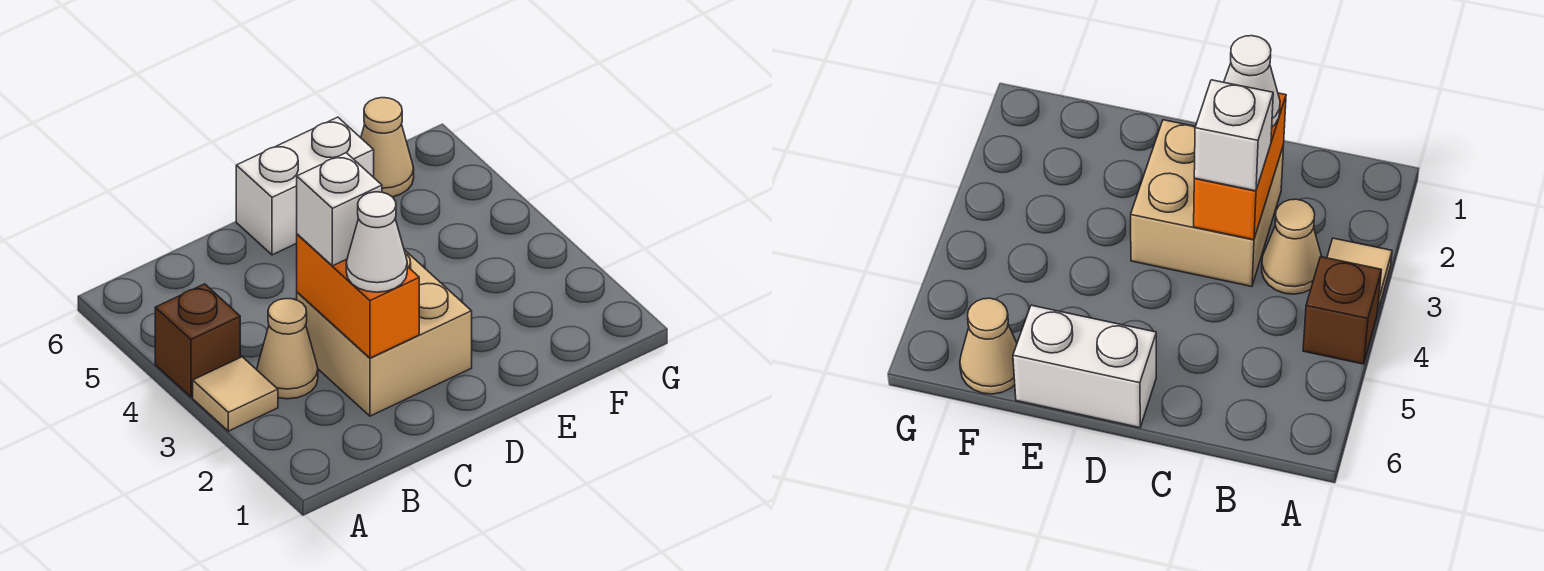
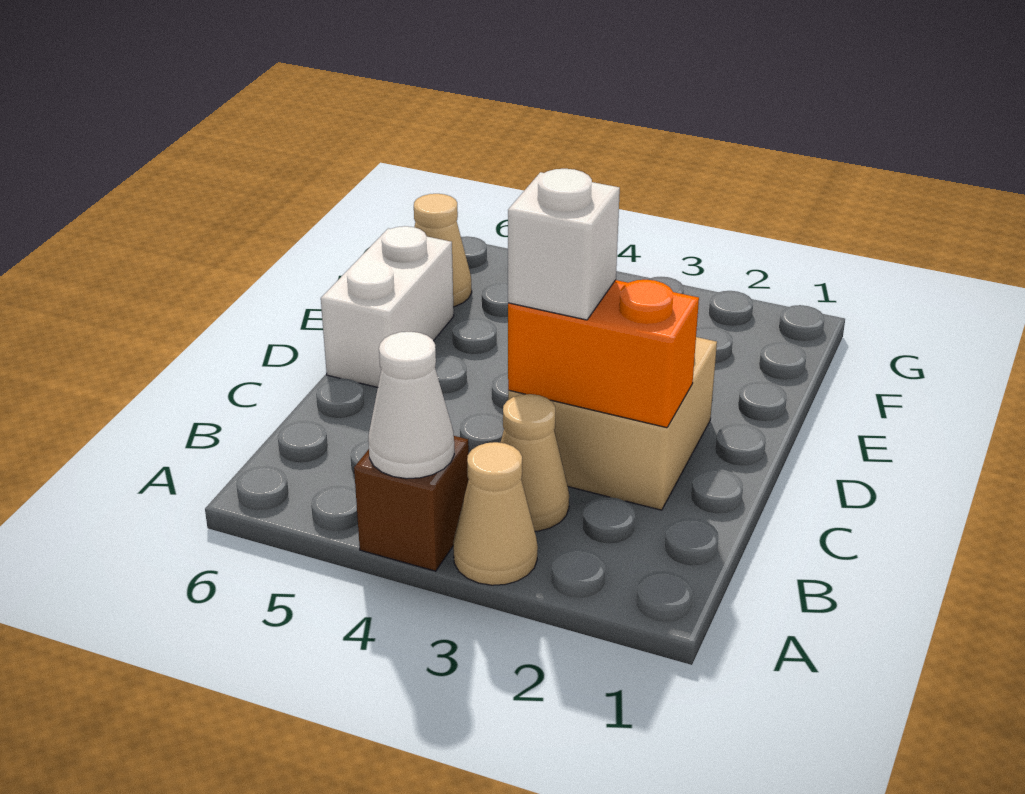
tan 1x1 tile [193,357,278,431] -> tan 1x1 cone [453,442,538,585]
white 1x1 cone [346,192,407,292] -> white 1x1 cone moved to [368,332,454,479]

